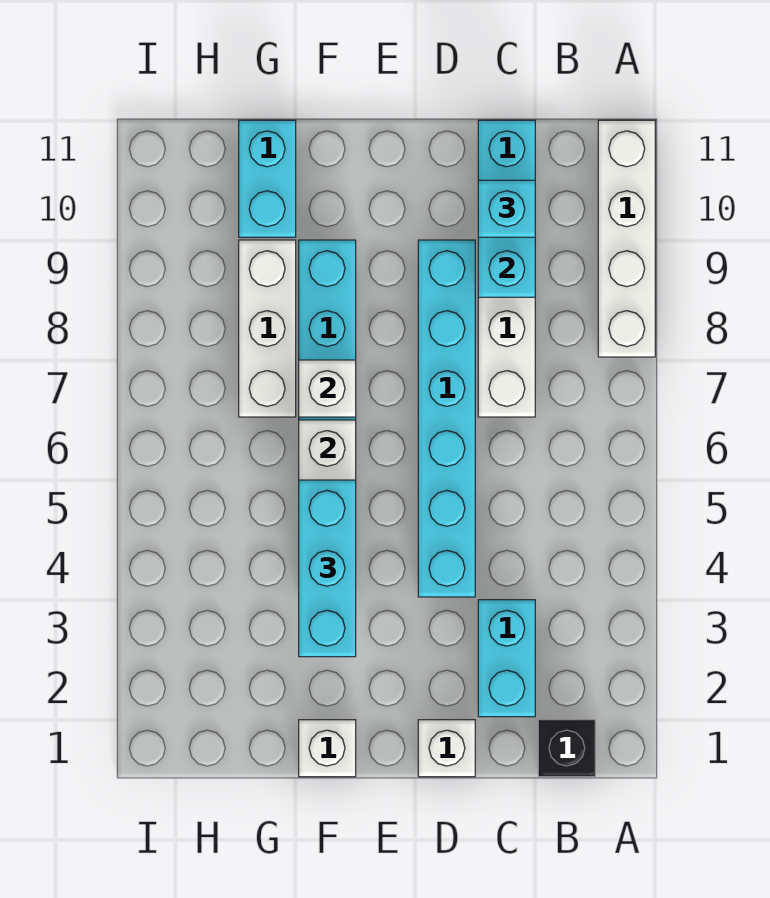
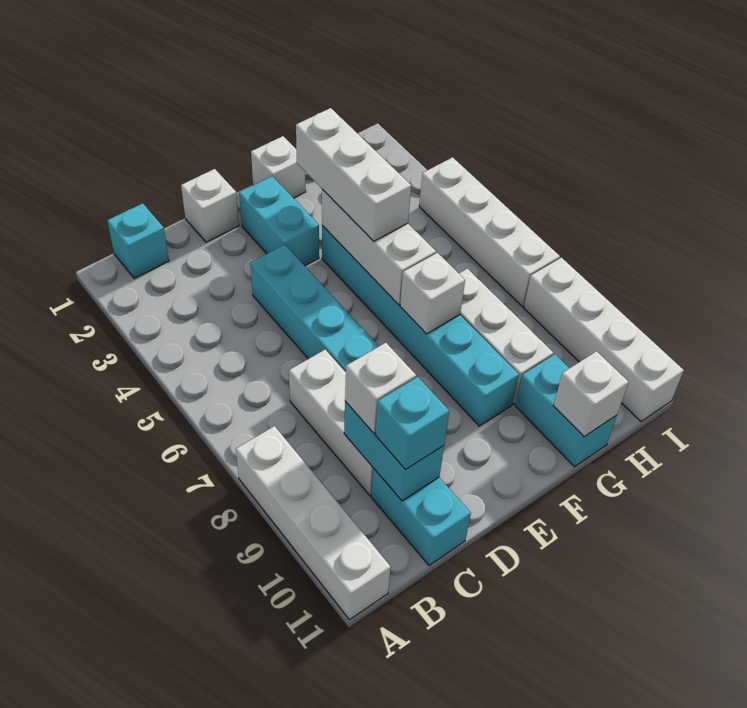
black 1x1 brick [538,720,595,777] -> cyan 1x1 brick [107,203,169,278]
cyan 1x2 brick [478,600,535,717] -> cyan 1x2 brick moved to [239,176,319,266]
none -> white 1x1 brick [345,343,416,433]
cyan 1x3 brick [299,480,356,657] -> white 1x3 brick [296,108,411,241]
none -> white 1x1 brick [553,351,629,437]
none -> white 1x4 brick [419,157,560,307]
none -> white 1x4 brick [524,258,684,421]

